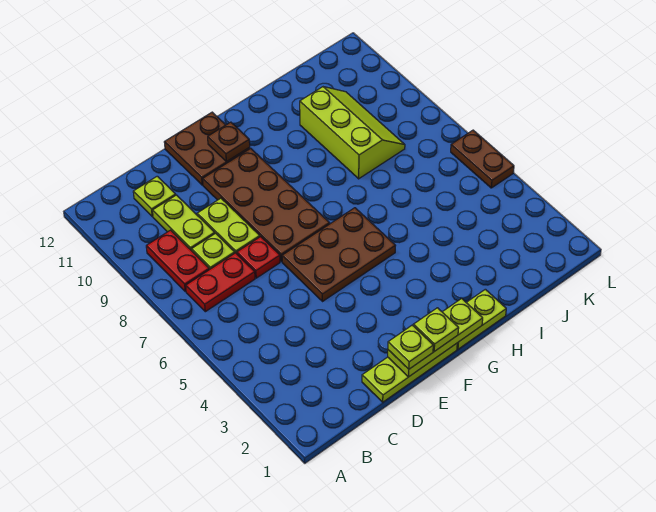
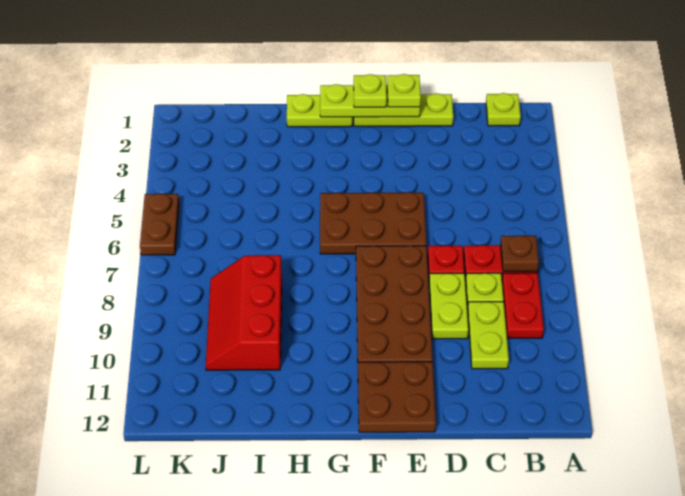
lime 1x1 plate [133,176,176,216] -> lime 1x1 plate moved to [486,93,521,126]
brown 1x1 plate [208,122,250,162] -> brown 1x1 plate moved to [500,236,539,271]
lime 2x3 slope [300,87,405,179] -> red 2x3 slope [206,255,282,370]

